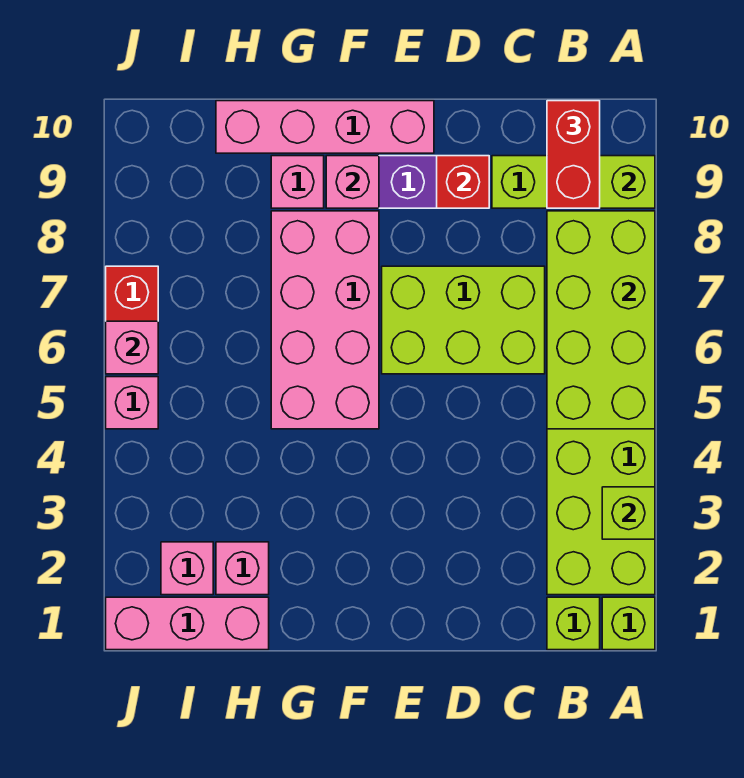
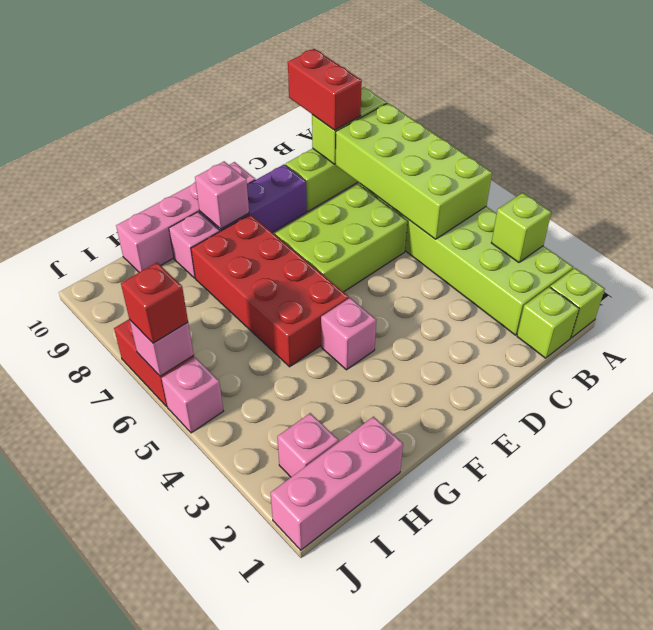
red 1x1 brick [437,156,489,208] -> red 1x1 brick moved to [121,263,188,343]
pink 2x4 brick [271,211,379,429] -> red 2x4 brick [191,214,349,367]
pink 1x1 brick [216,542,269,595] -> pink 1x1 brick moved to [321,298,376,370]

